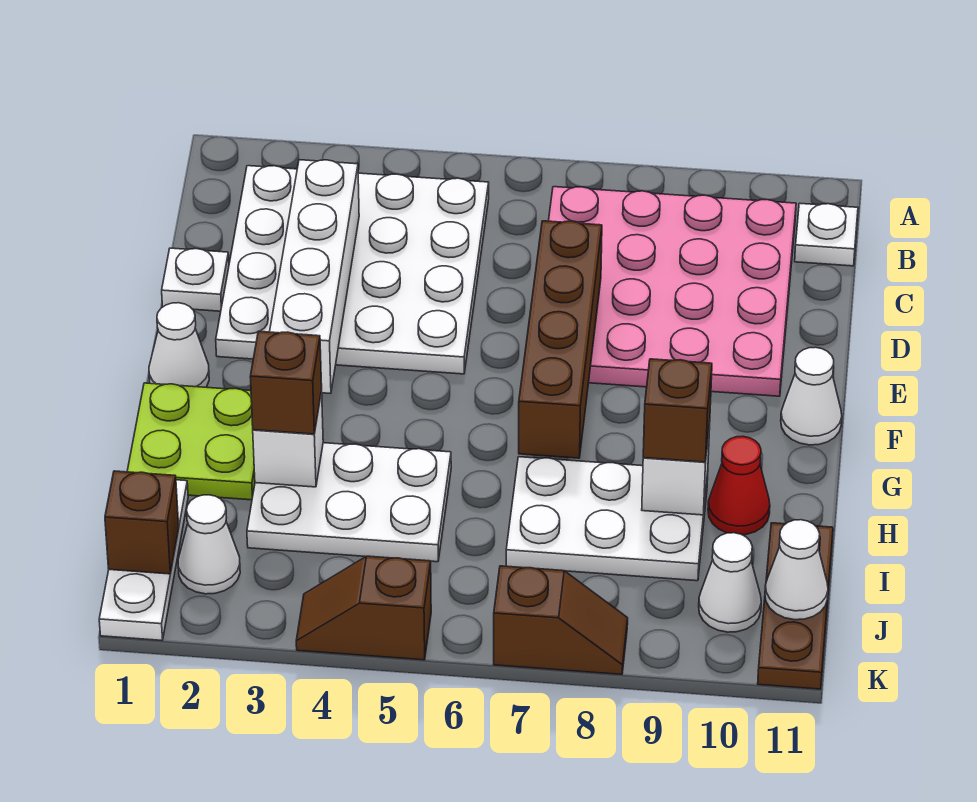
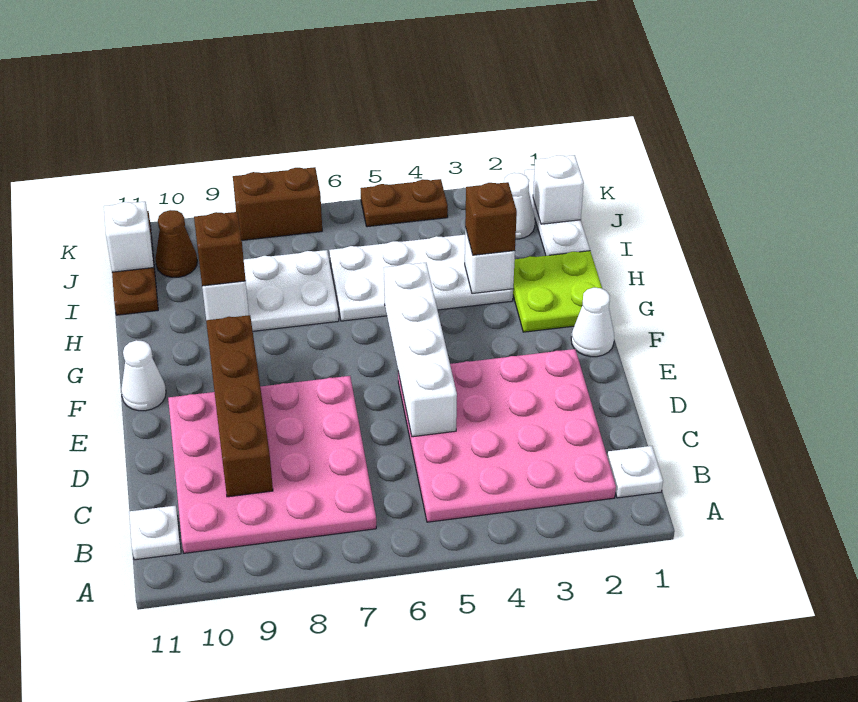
white 4x4 plate [216,166,489,374] -> pink 4x4 plate [398,349,616,522]
white 1x4 brick [270,160,359,394] -> white 1x4 brick moved to [384,263,457,437]
white 1x1 plate [162,248,229,311] -> white 1x1 plate moved to [607,446,663,498]
brown 1x4 brick [519,221,602,458] -> brown 1x4 brick moved to [206,315,273,497]
white 2x3 plate [247,443,451,562] -> white 2x4 plate [329,235,513,321]
red 1x1 cone [708,436,770,535] -> none
brown 1x1 brick [105,471,179,574] -> white 1x1 brick [533,155,584,224]
white 1x1 cone [699,533,761,632] -> brown 1x1 cone [155,210,197,277]
white 1x1 cone [765,520,828,620] -> white 1x1 brick [104,202,154,272]
brown 1x2 slope [296,556,431,660] -> brown 1x2 plate [361,179,448,227]
brown 1x2 slope [494,566,628,674] -> brown 1x2 brick [233,167,322,240]

